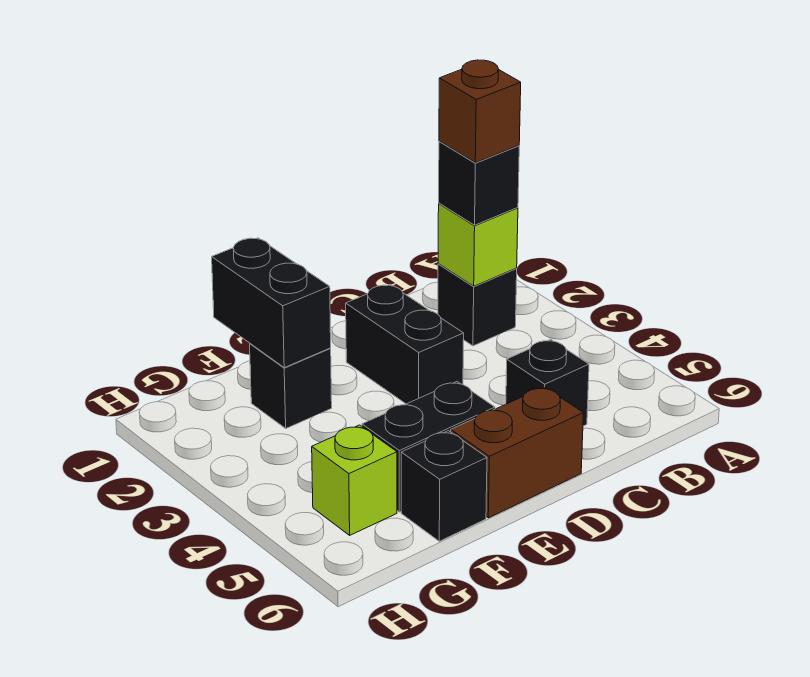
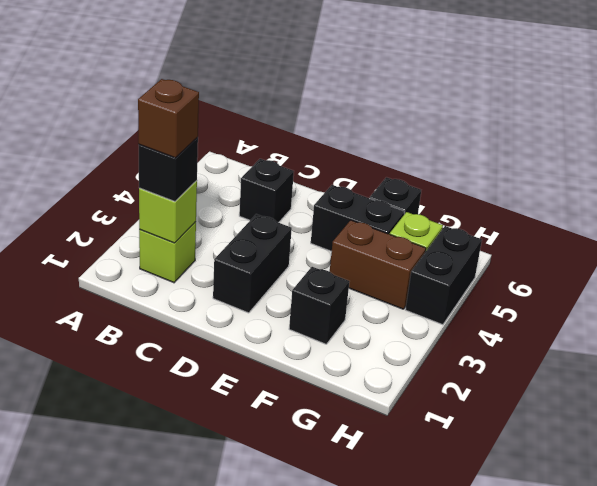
black 1x1 brick [438,264,517,346] -> lime 1x1 brick [139,222,196,283]
brown 1x2 brick [451,387,583,518] -> brown 1x2 brick moved to [330,220,426,309]
black 1x2 brick [212,238,331,368] -> black 1x2 brick moved to [405,226,482,325]

